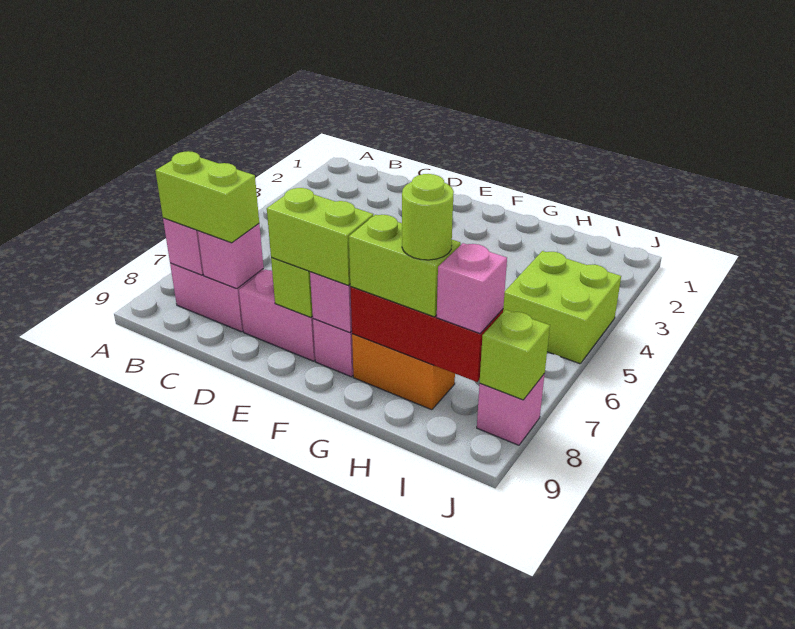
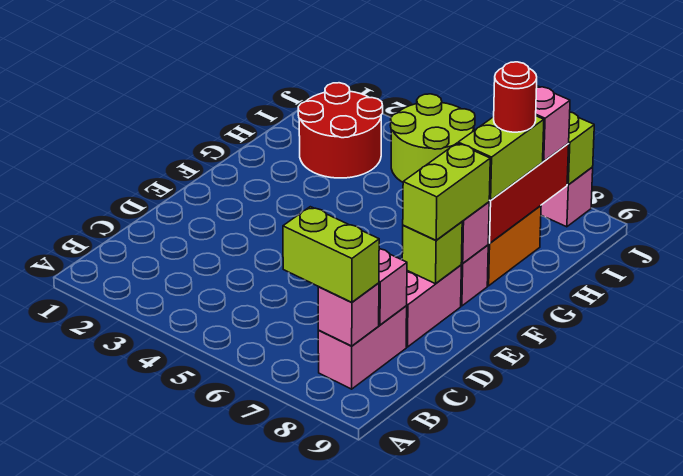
lime 1x2 brick [155,151,259,243] -> lime 1x2 brick turned to [283,207,379,303]
none -> red 2x2 round brick [298,83,383,178]
lime 1x1 round brick [402,174,454,260] -> red 1x1 round brick [494,62,537,132]
lime 2x2 brick [503,251,621,364] -> lime 2x2 round brick [390,94,475,182]

